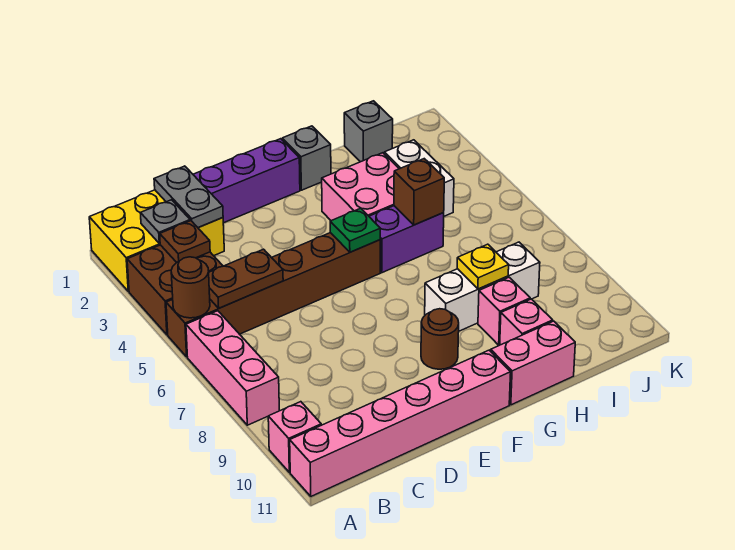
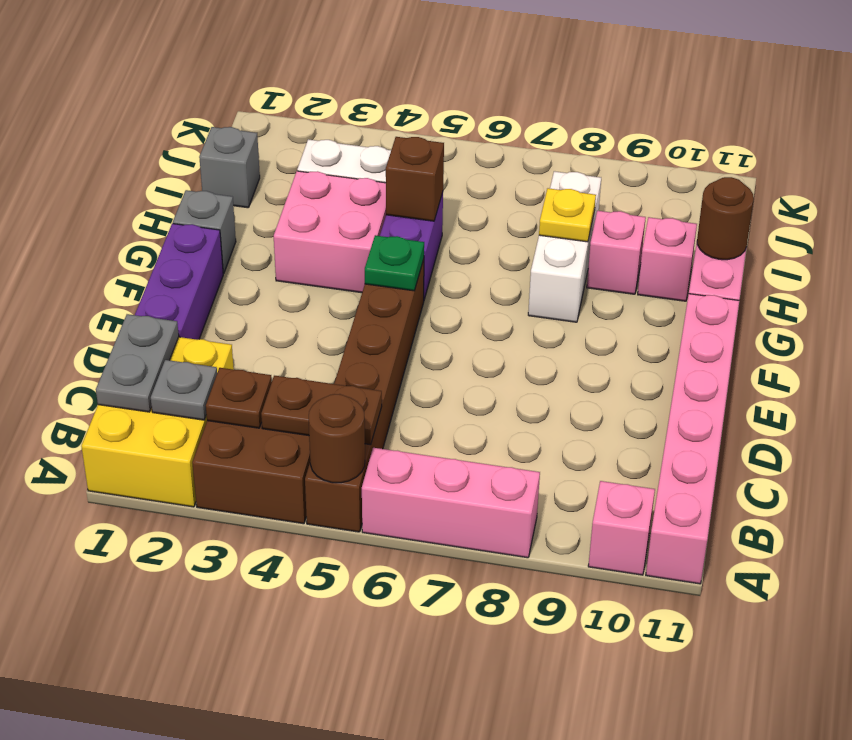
brown 1x2 plate [209,249,283,308] -> brown 1x2 plate turned to [261,376,382,445]
grey 1x2 plate [154,166,223,228] -> grey 1x2 plate turned to [96,314,179,412]
brown 1x1 round brick [421,309,459,369] -> brown 1x1 round brick moved to [697,177,754,260]

